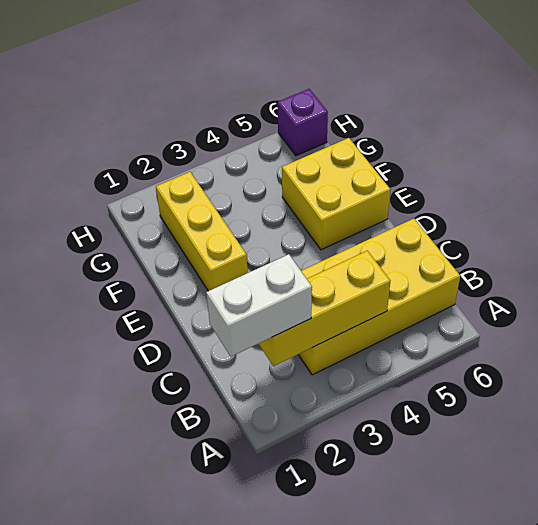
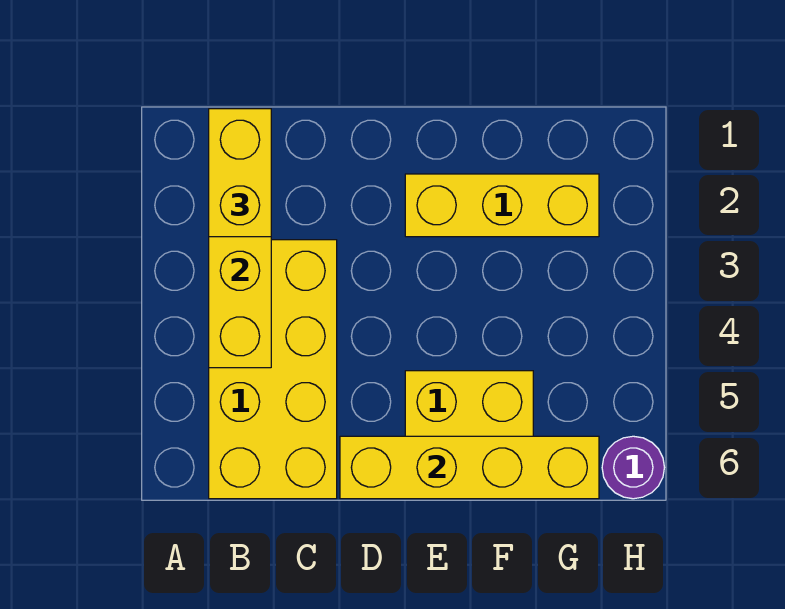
white 1x2 brick [206,254,312,357] -> yellow 1x2 brick [209,109,271,237]
none -> yellow 1x4 brick [340,436,599,499]
purple 1x1 brick [278,89,328,156] -> purple 1x1 round brick [602,436,664,499]

